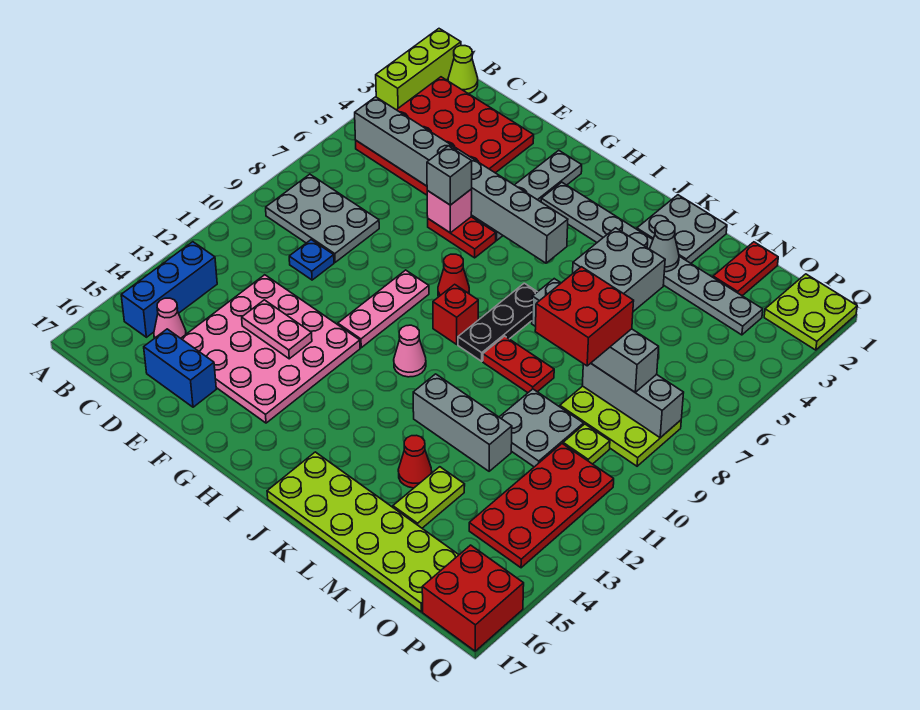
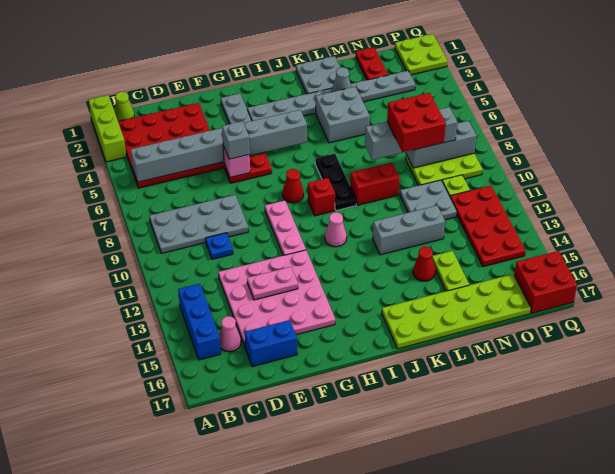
grey 2x3 plate [266,174,379,262] -> grey 2x4 plate [149,195,248,253]
red 1x2 plate [483,336,554,393] -> red 1x2 brick [350,163,400,205]

